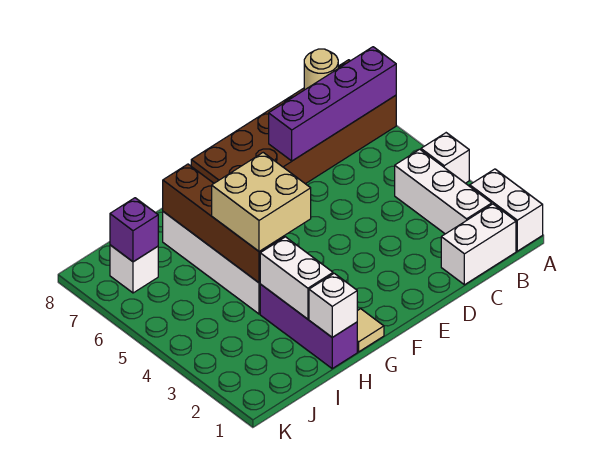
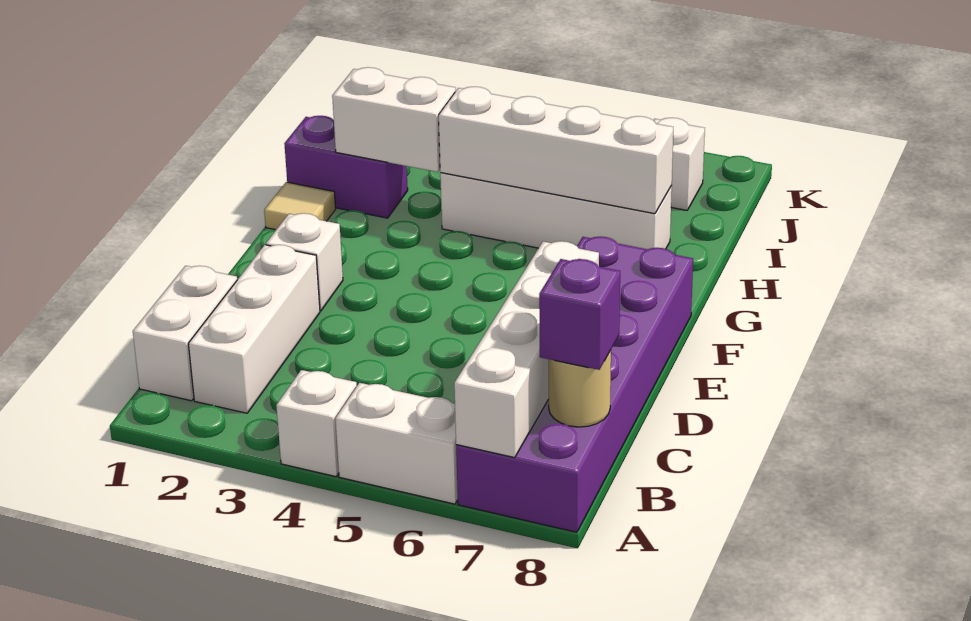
white 1x2 brick [470,169,543,251] -> white 1x2 brick moved to [335,383,458,504]
brown 2x6 brick [191,60,396,184] -> purple 2x6 brick [456,237,693,532]
purple 1x4 brick [269,47,396,161] -> white 1x4 brick [454,241,599,458]
white 1x3 brick [395,149,492,234] -> white 1x3 brick turned to [188,245,320,413]
tan 2x2 brick [212,153,311,251] -> none
purple 1x3 brick [260,284,357,368] -> purple 1x2 brick [284,116,408,218]
white 1x1 brick [309,273,357,337] -> white 1x1 brick moved to [266,213,343,311]
brown 1x4 brick [163,164,284,283] -> white 1x4 brick [439,87,673,214]
purple 1x1 brick [110,198,158,262] -> purple 1x1 brick moved to [539,259,620,370]

